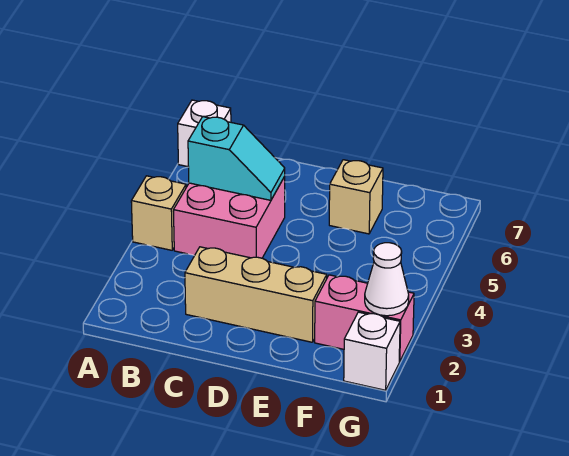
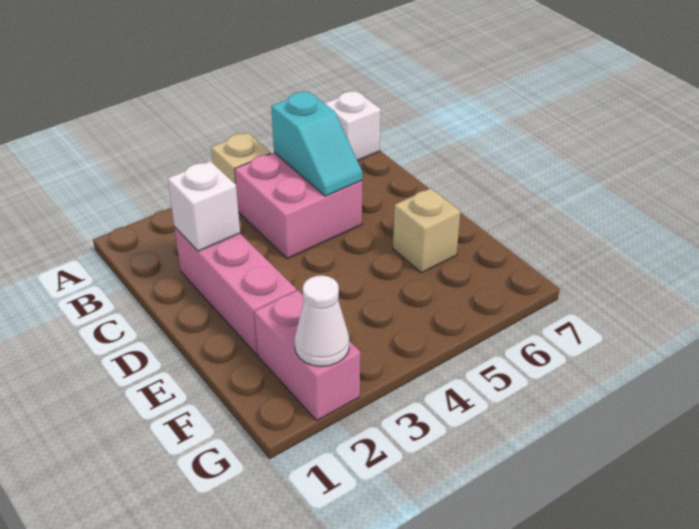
tan 1x3 brick [185,247,327,342] -> pink 1x3 brick [175,228,297,355]
white 1x1 brick [344,312,400,390] -> white 1x1 brick moved to [168,161,240,251]

